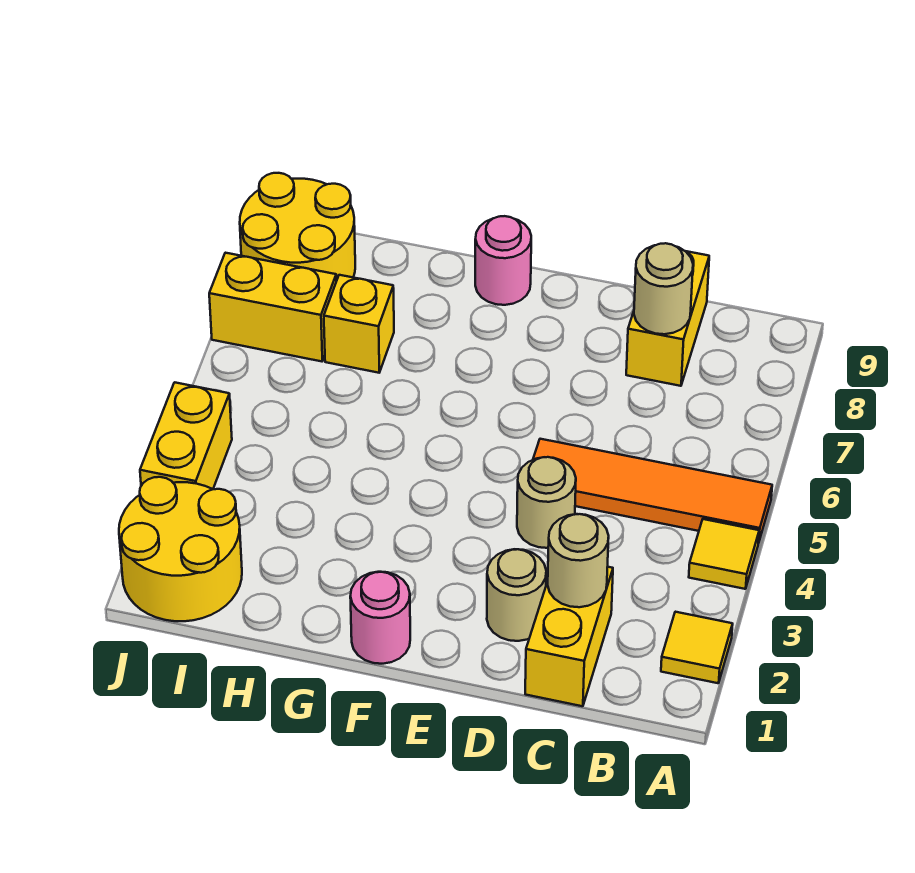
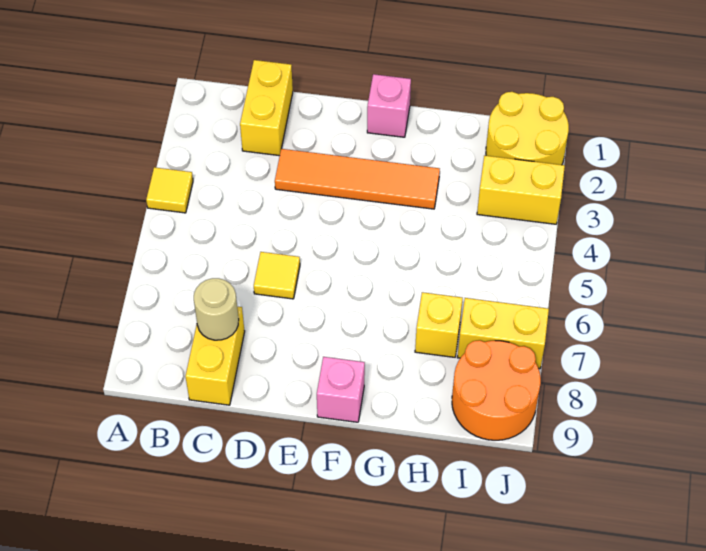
yellow 1x1 tile [661,612,733,683] -> yellow 1x1 tile moved to [254,252,300,299]
orange 1x4 tile [533,439,772,543] -> orange 1x4 tile moved to [275,149,440,209]
tan 1x1 round brick [548,514,609,607] -> none
tan 1x1 round brick [487,549,546,641] -> none
tan 1x1 round brick [517,457,576,548] -> none
pink 1x1 round brick [350,572,410,664] -> pink 1x1 brick [367,74,411,137]
pink 1x1 round brick [475,216,531,305] -> pink 1x1 brick [317,357,365,422]
yellow 2x2 round brick [240,173,355,281] -> orange 2x2 round brick [452,340,541,440]
yellow 1x2 brick [140,382,232,489] -> yellow 1x2 brick turned to [477,155,565,224]

